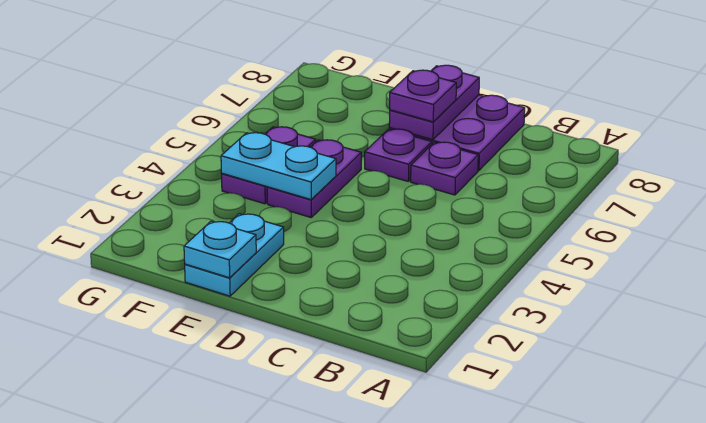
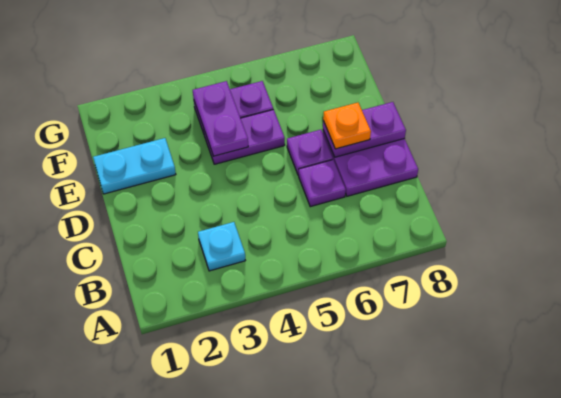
purple 1x1 plate [390,70,456,122] -> orange 1x1 plate [323,103,371,149]
cyan 1x1 plate [184,221,256,278] -> cyan 1x1 plate moved to [198,222,245,271]
cyan 1x2 plate [221,133,336,200] -> purple 1x2 plate [193,81,248,156]

